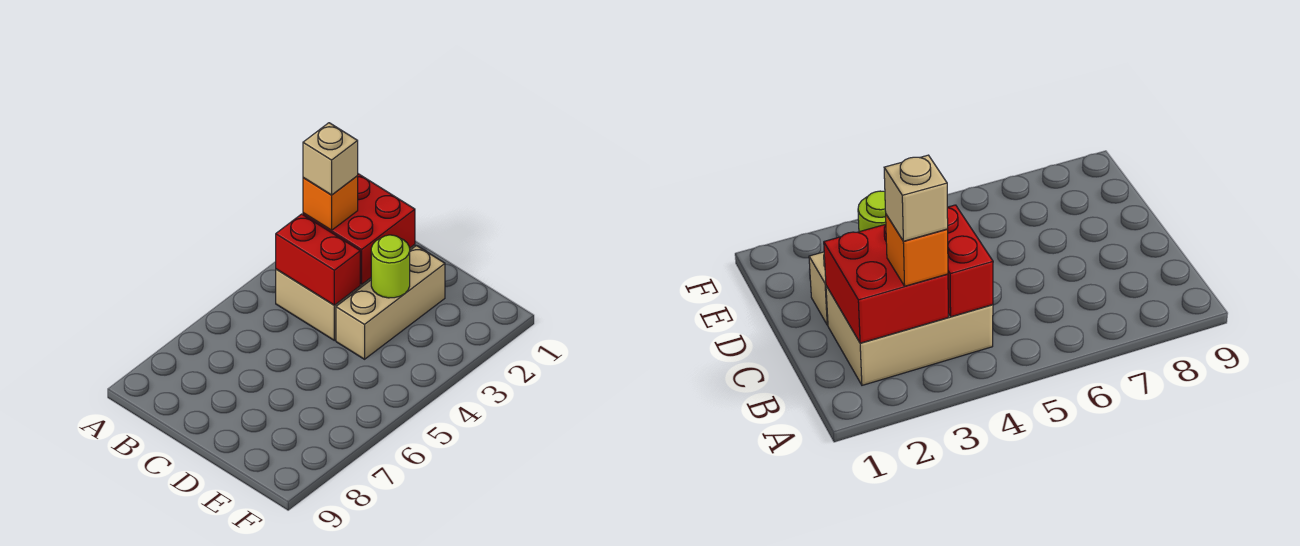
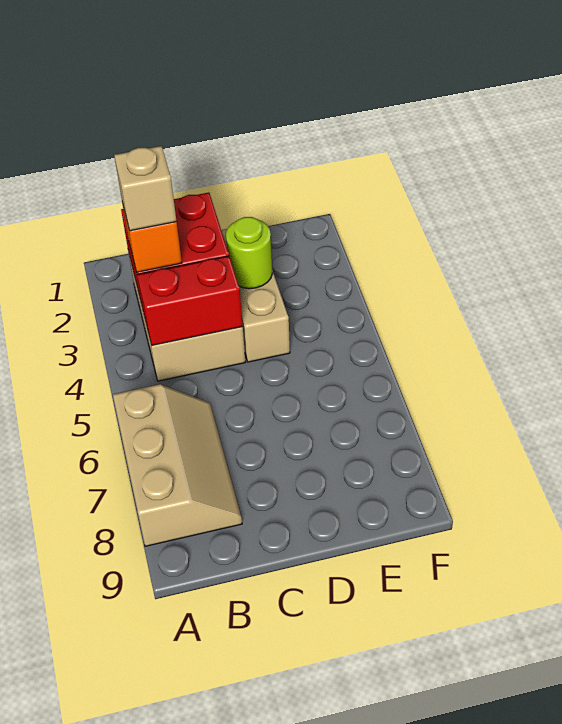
none -> tan 2x3 slope [113,384,242,546]

